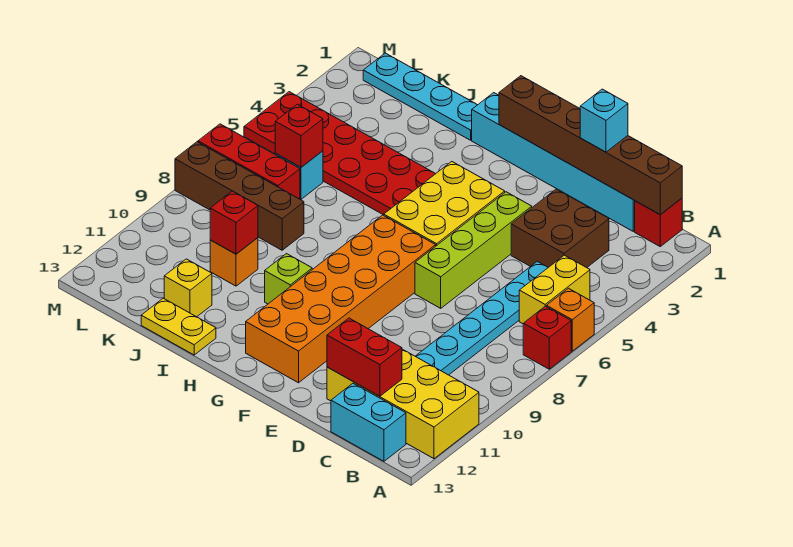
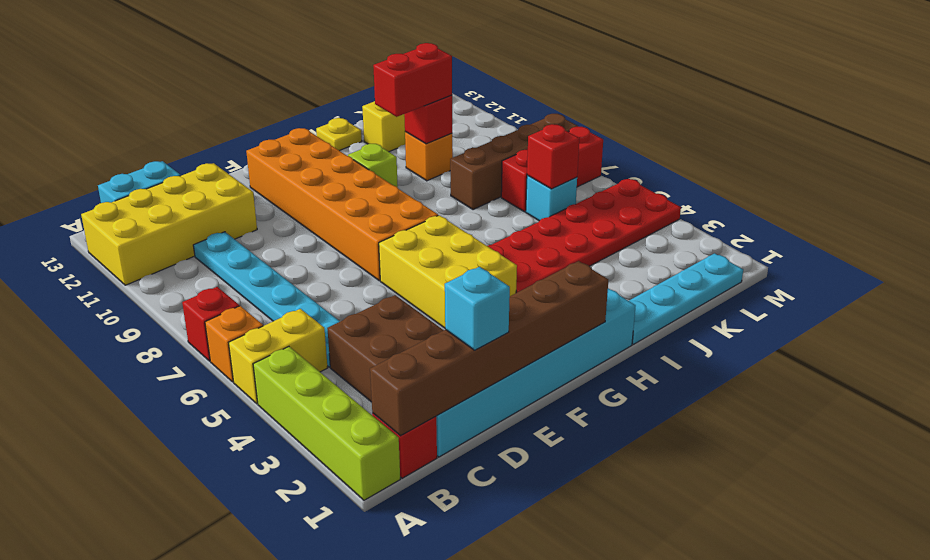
yellow 1x2 brick [519,255,590,324] -> yellow 1x2 brick turned to [229,309,327,404]
red 1x2 brick [327,318,402,396] -> red 1x2 brick moved to [373,43,452,117]
lime 1x4 brick [415,192,532,308] -> lime 1x4 brick moved to [253,347,400,500]
yellow 1x2 plate [141,298,216,355] -> yellow 1x1 plate [316,118,362,151]

